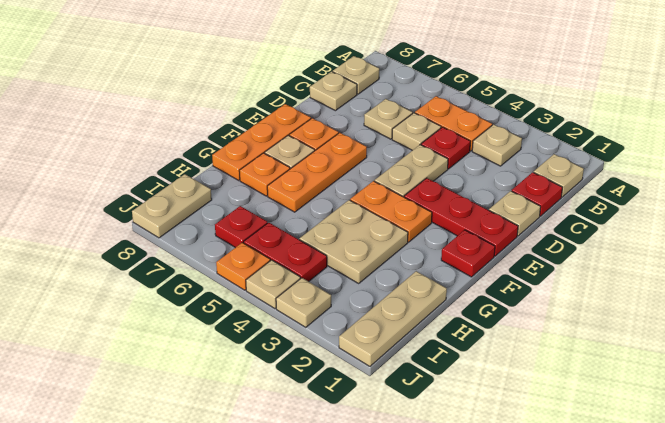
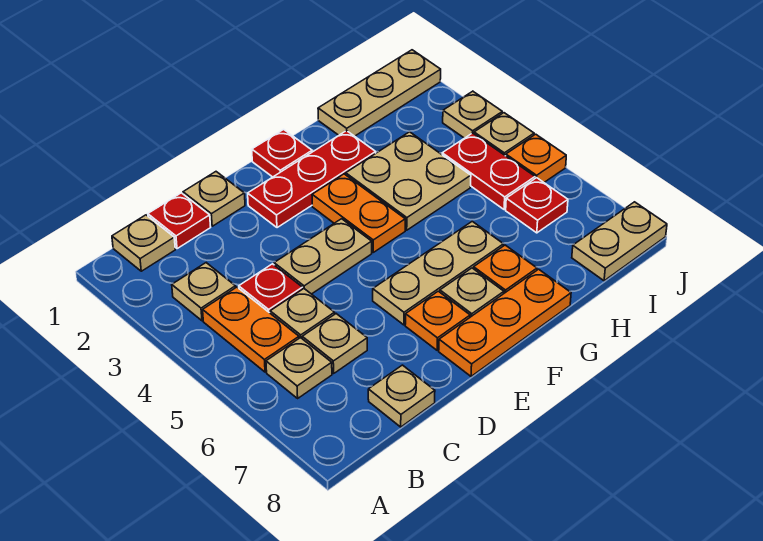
tan 1x1 plate [333,56,379,94] -> tan 1x1 plate moved to [266,338,332,398]
red 1x3 plate [404,178,518,256] -> red 1x3 plate turned to [248,131,376,228]
orange 1x3 plate [267,133,367,212] -> tan 1x3 plate [373,221,504,325]

